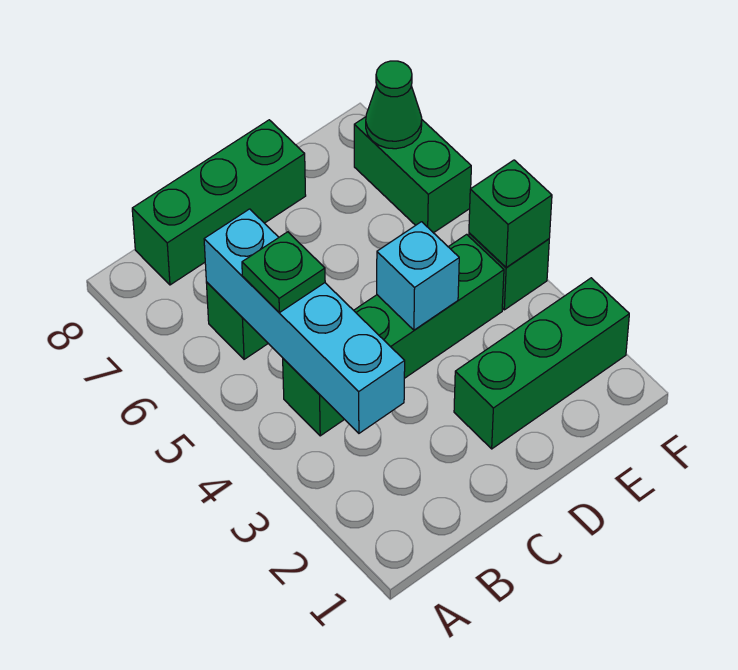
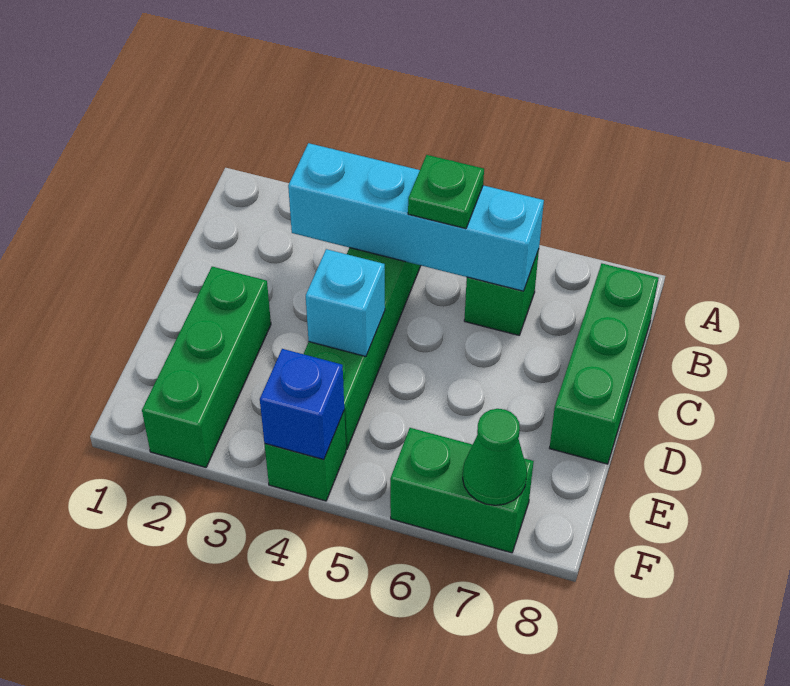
green 1x1 brick [469,160,552,268] -> blue 1x1 brick [260,349,344,460]

